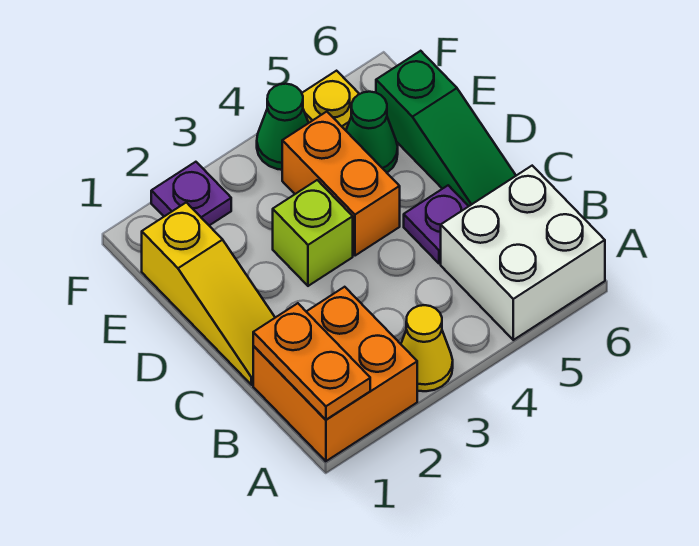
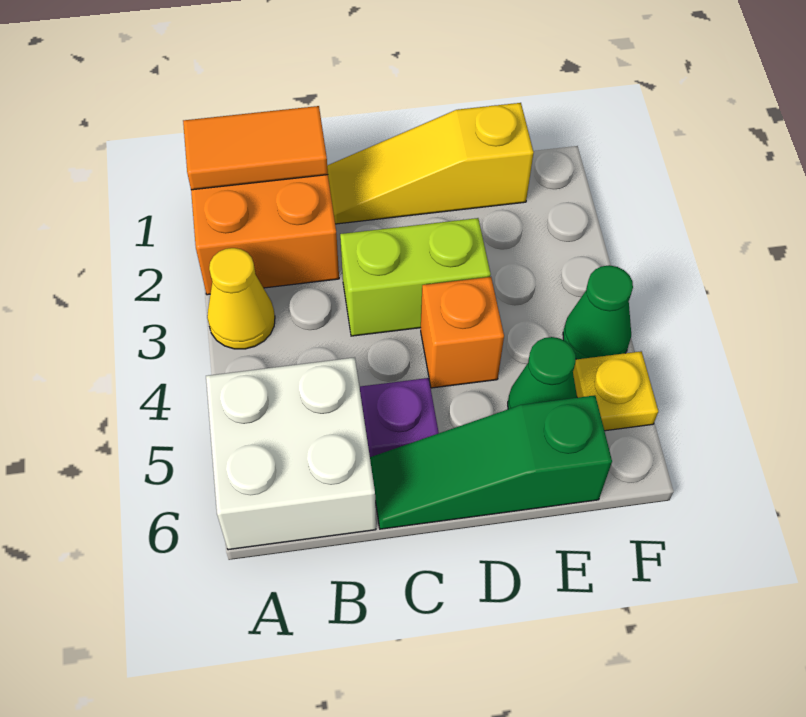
orange 1x2 plate [253,303,370,420] -> orange 1x2 tile [183,106,328,190]
lime 1x1 brick [273,180,353,286] -> lime 1x2 brick [340,218,491,336]
orange 1x2 brick [282,112,400,256] -> orange 1x1 brick [421,277,504,388]
purple 1x1 plate [151,162,231,225] -> none

